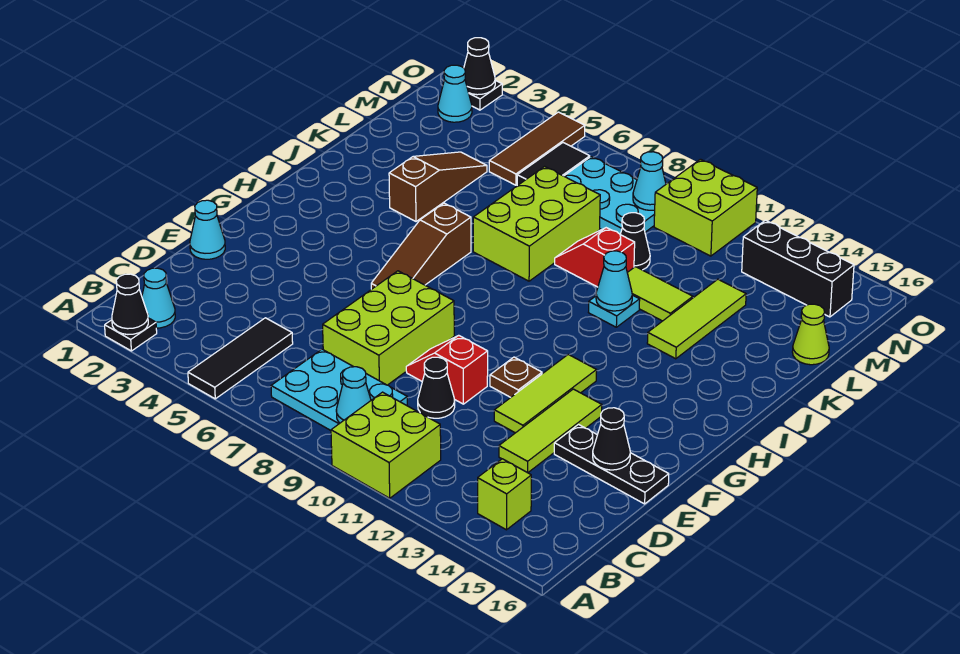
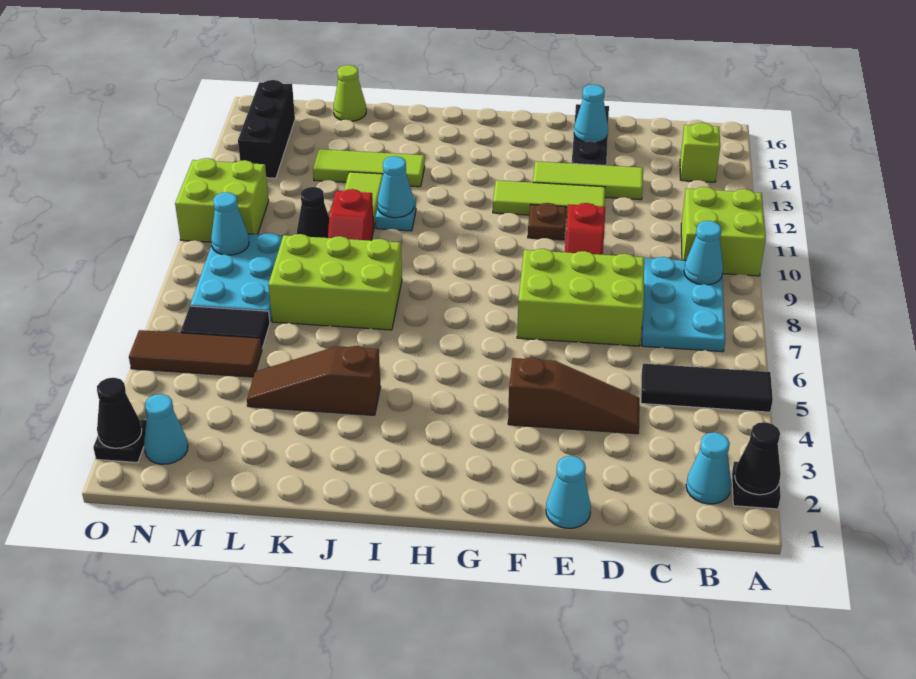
black 1x1 cone [418,357,455,418] -> none
black 1x1 cone [593,408,630,470] -> cyan 1x1 cone [574,85,608,142]
brown 1x3 slope [371,203,471,289] -> brown 1x3 slope moved to [508,358,640,434]

